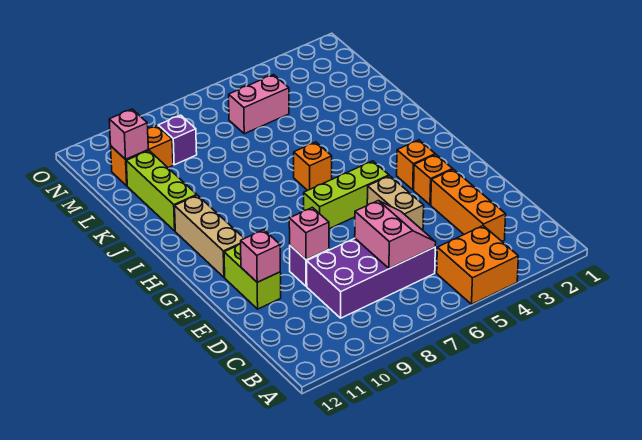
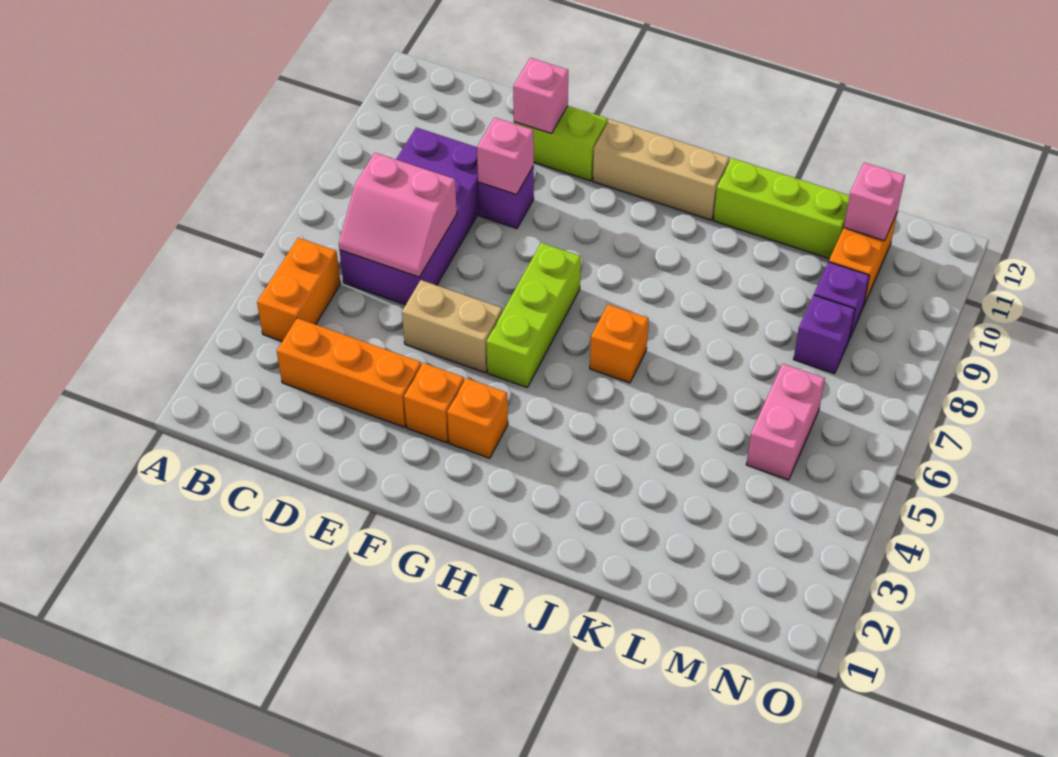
orange 2x2 brick [437,226,518,304] -> orange 1x2 brick [257,238,341,341]
none -> purple 1x1 brick [794,295,855,374]

